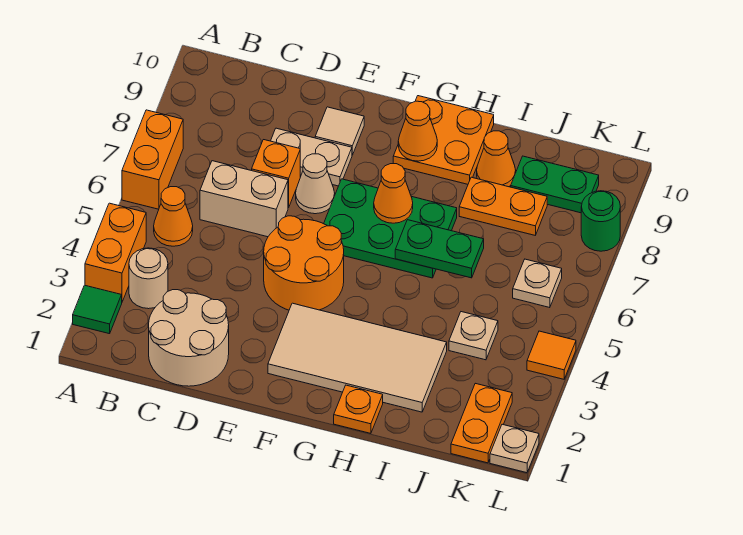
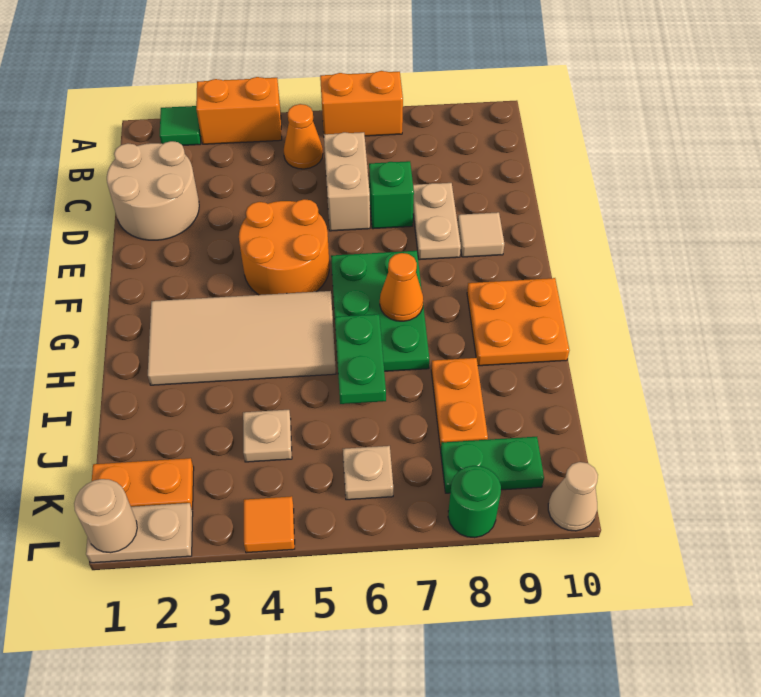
tan 1x1 round brick [129,248,168,309] -> tan 1x1 round brick moved to [74,479,137,553]
orange 1x1 brick [252,140,300,208] -> green 1x1 brick [369,161,414,229]
tan 1x1 cone [296,154,335,214] -> tan 1x1 cone moved to [548,462,598,531]
tan 2x4 tile [268,303,447,412] -> tan 2x4 tile turned to [148,291,336,385]
orange 1x1 cone [398,101,437,161] -> none
orange 1x1 plate [334,385,383,433] -> none
orange 1x1 cone [477,131,516,187] -> none
green 1x2 plate [511,156,599,213] -> green 1x2 plate turned to [441,437,544,493]
tan 1x1 plate [490,424,539,473] -> tan 1x2 plate [86,503,193,563]

